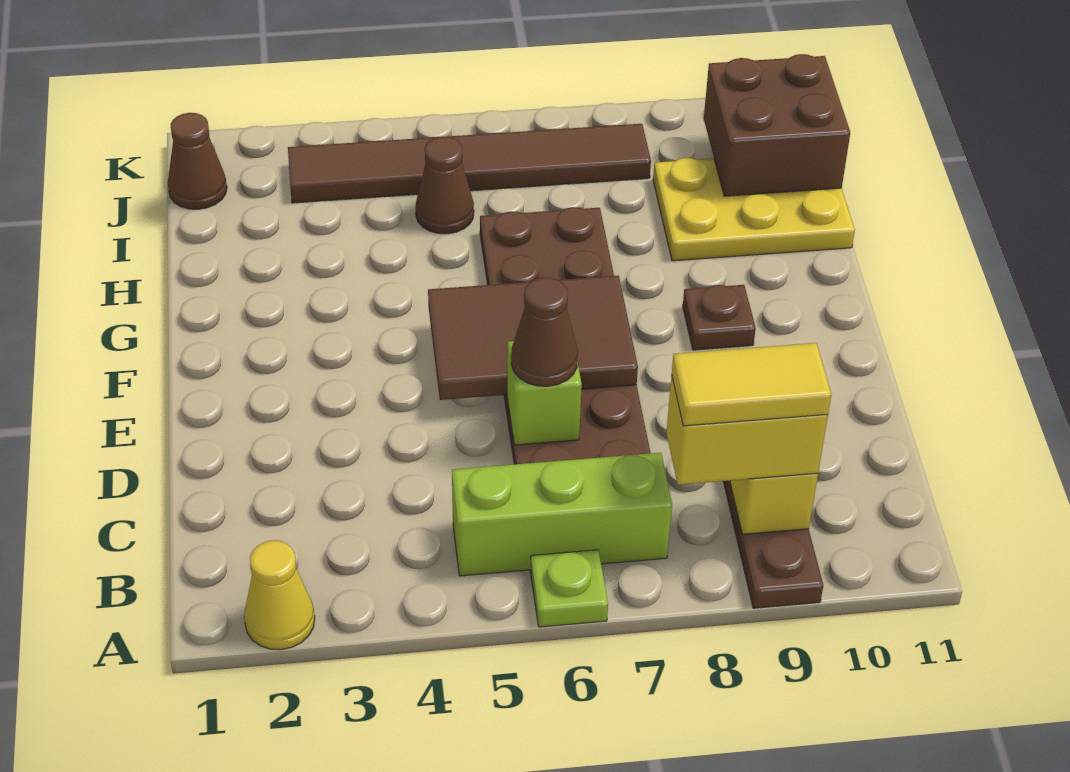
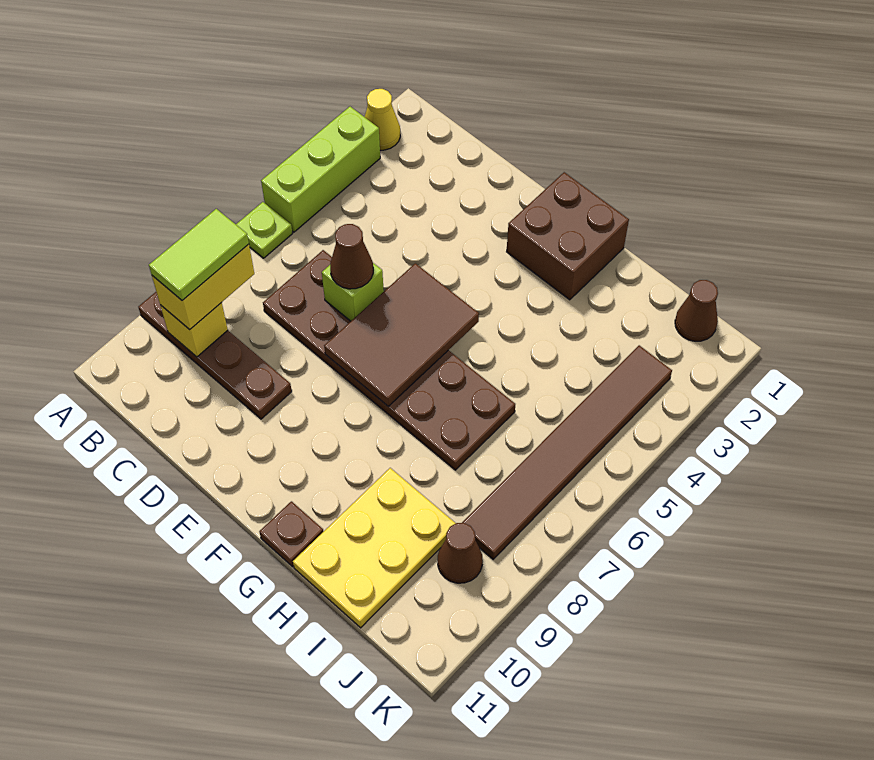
lime 1x3 brick [452,453,672,576] -> lime 1x3 brick moved to [261,107,380,232]
yellow 1x2 tile [672,343,831,426] -> lime 1x2 tile [149,209,249,300]
brown 1x1 plate [683,285,756,350] -> brown 1x1 plate moved to [259,501,324,567]
brown 1x1 cone [416,137,474,234] -> brown 1x1 cone moved to [438,523,483,583]
brown 2x2 brick [704,54,850,196] -> brown 2x2 brick moved to [507,172,629,300]

